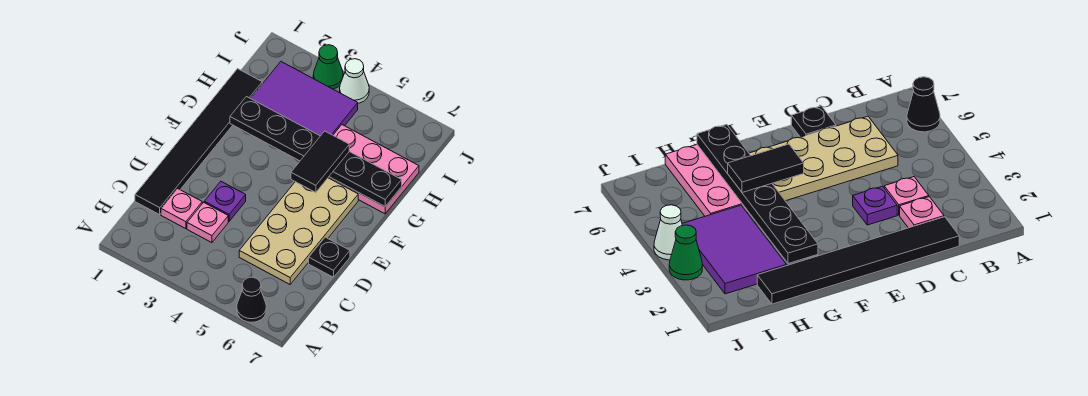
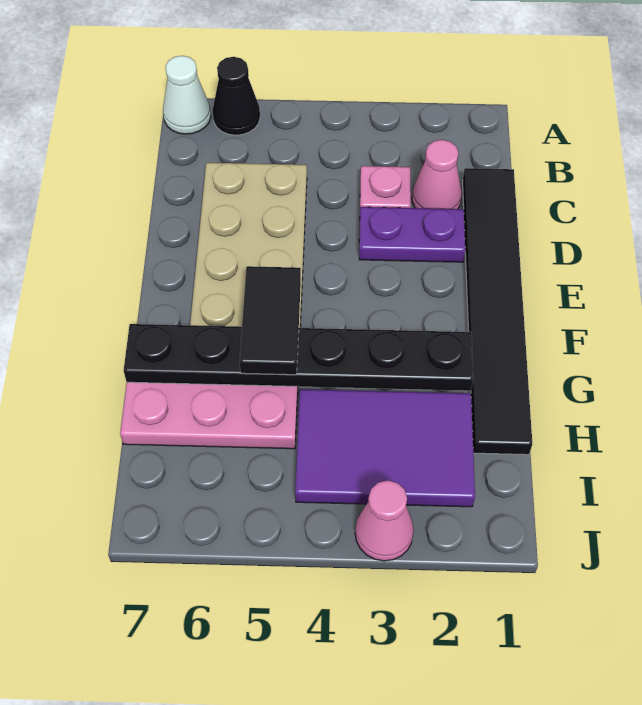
pink 1x1 plate [161,189,202,229] -> pink 1x1 cone [412,140,462,209]
purple 1x1 plate [204,181,246,221] -> purple 1x2 plate [359,207,465,262]
black 1x1 plate [309,237,350,277] -> none
green 1x1 cone [313,45,343,89] -> pink 1x1 cone [355,480,414,561]
white 1x1 cone [340,59,369,103] -> white 1x1 cone moved to [163,56,211,134]

